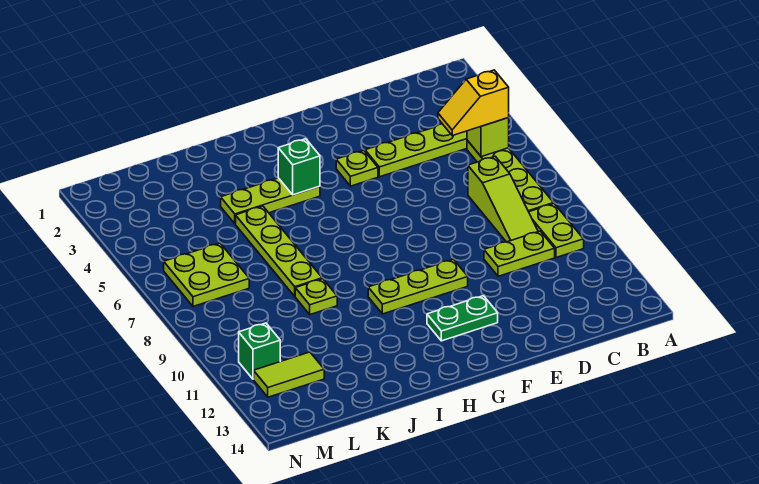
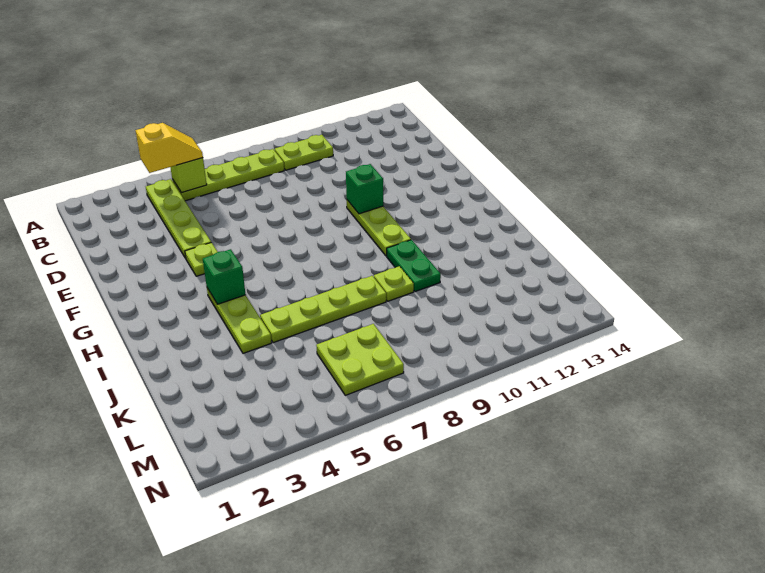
yellow 1x2 slope [438,70,509,136] -> yellow 1x2 slope turned to [136,123,203,173]
lime 1x3 slope [468,156,538,242] -> none
lime 1x2 plate [484,231,555,276] -> none
green 1x2 plate [427,296,498,341] -> green 1x2 plate moved to [387,240,441,292]
lime 1x2 tile [254,352,324,397] -> none
green 1x1 brick [239,323,280,379] -> green 1x1 brick moved to [346,164,383,214]

